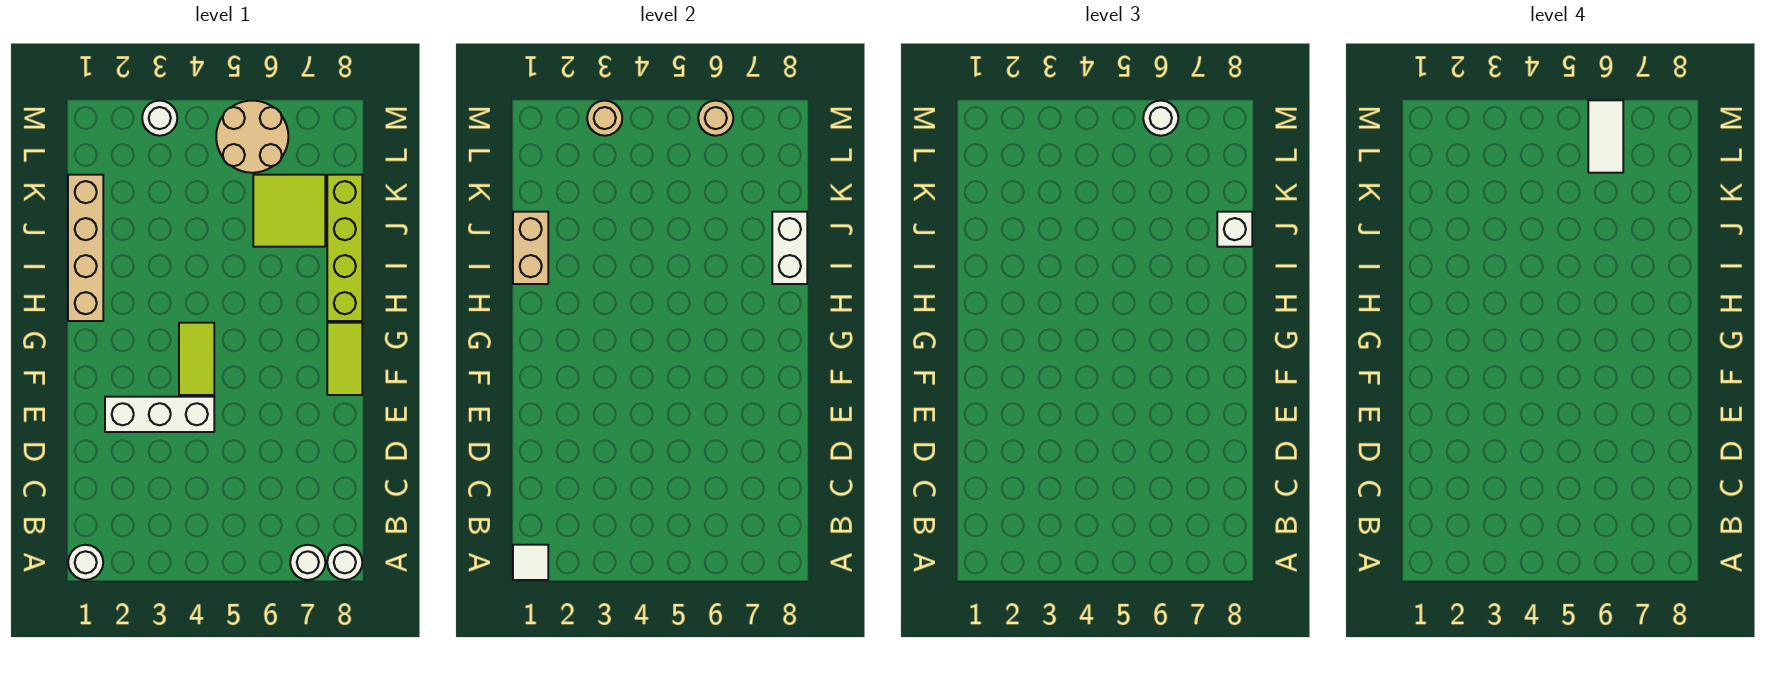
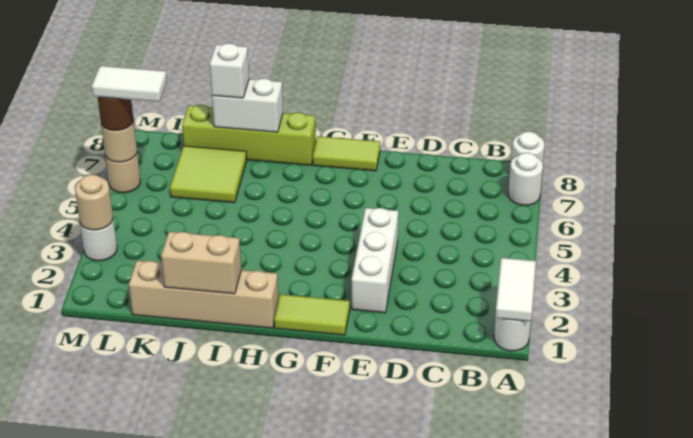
white 1x1 tile [513,545,548,580] -> white 1x2 tile [495,258,536,321]
lime 1x2 tile [179,323,214,395] -> lime 1x2 tile moved to [274,294,350,335]
tan 2x2 round brick [216,101,288,173] -> tan 1x1 round brick [105,154,140,193]
white 1x1 round brick [1143,101,1178,136] -> brown 1x1 round brick [98,97,133,131]

